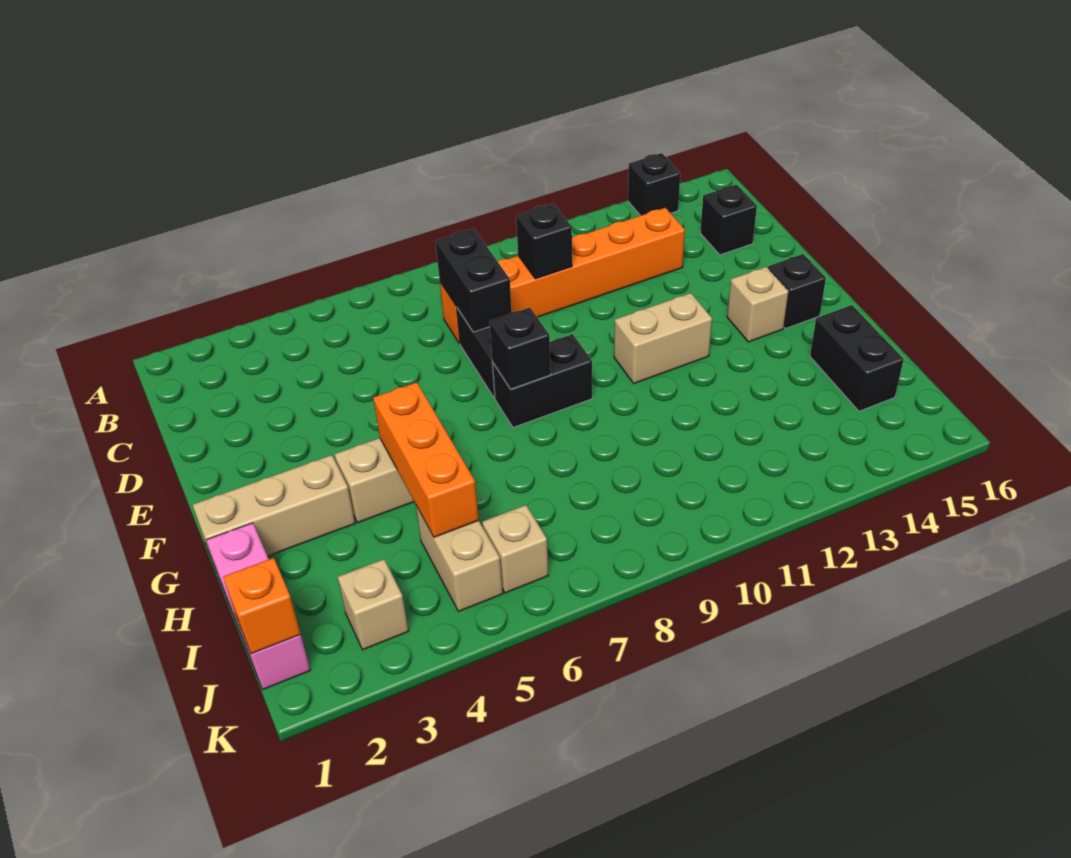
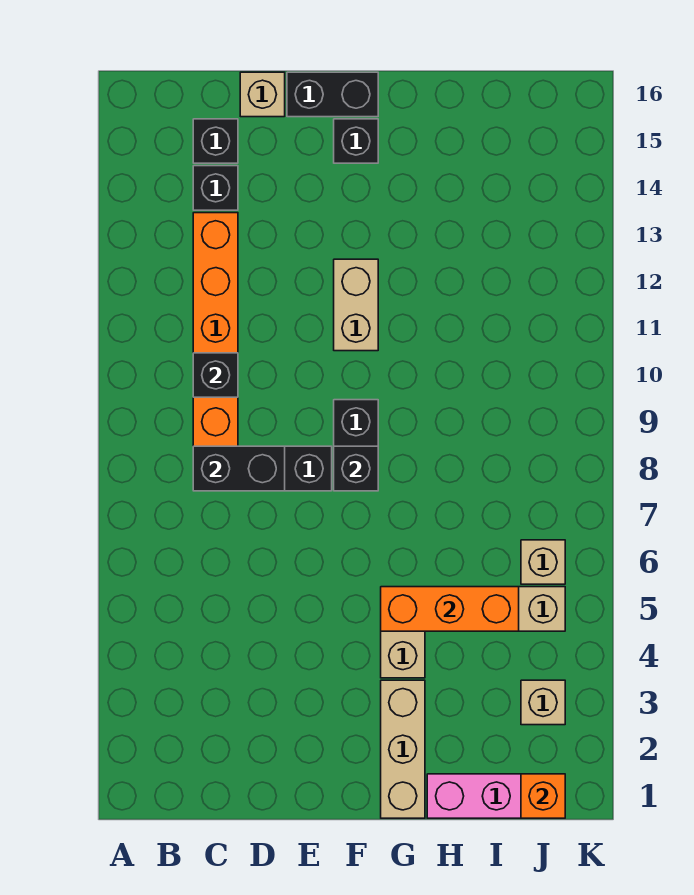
black 1x1 brick [628,153,680,216] -> black 1x1 brick moved to [193,166,238,210]
tan 1x1 brick [727,267,789,342] -> tan 1x1 brick moved to [240,72,285,117]
black 1x2 brick [810,305,904,411] -> black 1x2 brick moved to [287,72,378,117]

